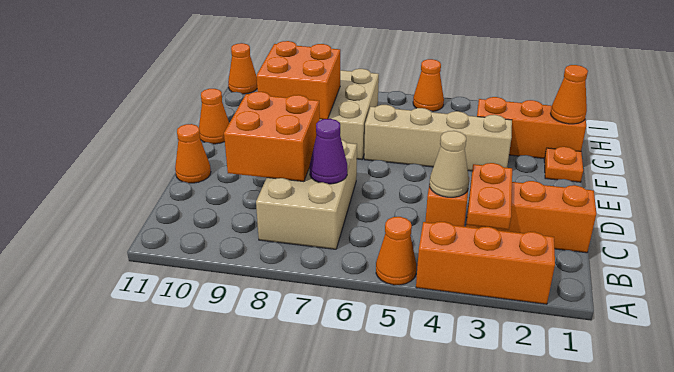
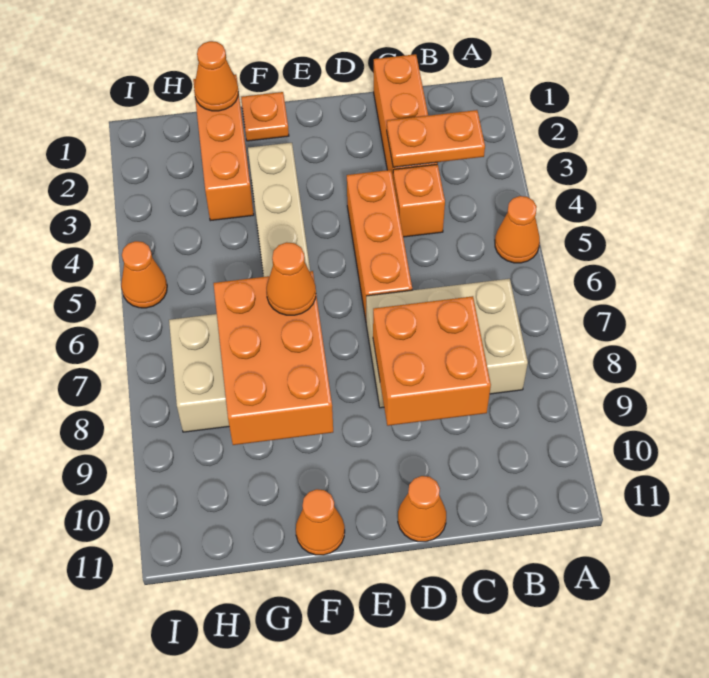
orange 1x3 brick [416,222,555,304] -> orange 1x3 brick moved to [347,170,412,320]
tan 1x1 cone [429,131,469,197] -> none
purple 1x1 cone [309,119,347,184] -> none
orange 2x2 brick [257,41,340,119] -> orange 2x3 brick [213,271,333,445]
orange 1x1 cone [228,43,257,94] -> orange 1x1 cone moved to [267,242,316,315]

